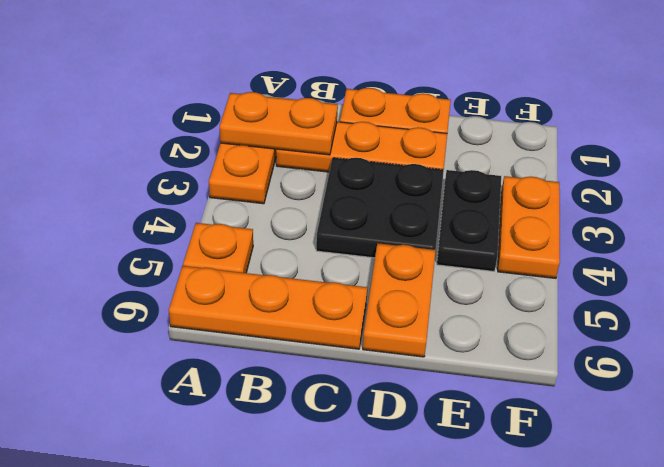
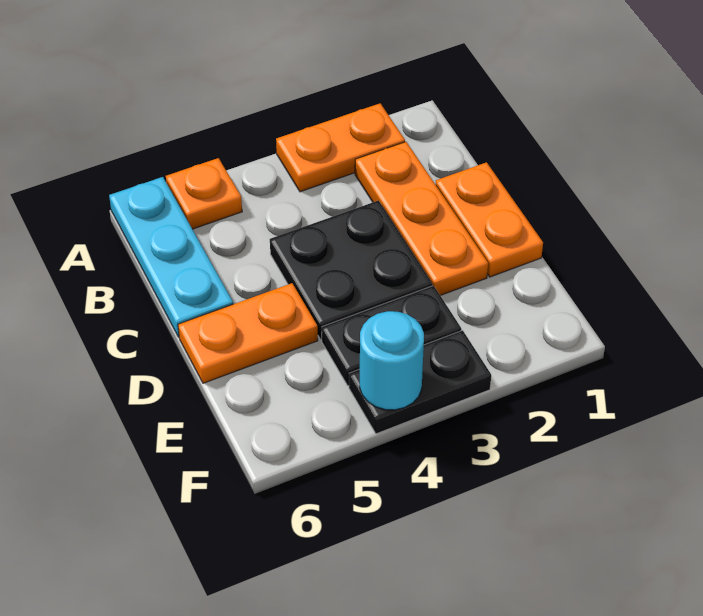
orange 1x2 plate [220,92,338,155] -> none
orange 1x3 plate [169,266,367,349] -> cyan 1x3 plate [109,177,233,337]
orange 1x2 plate [498,176,560,278] -> black 1x2 plate [349,330,491,434]
none -> cyan 1x1 round brick [360,311,424,410]

